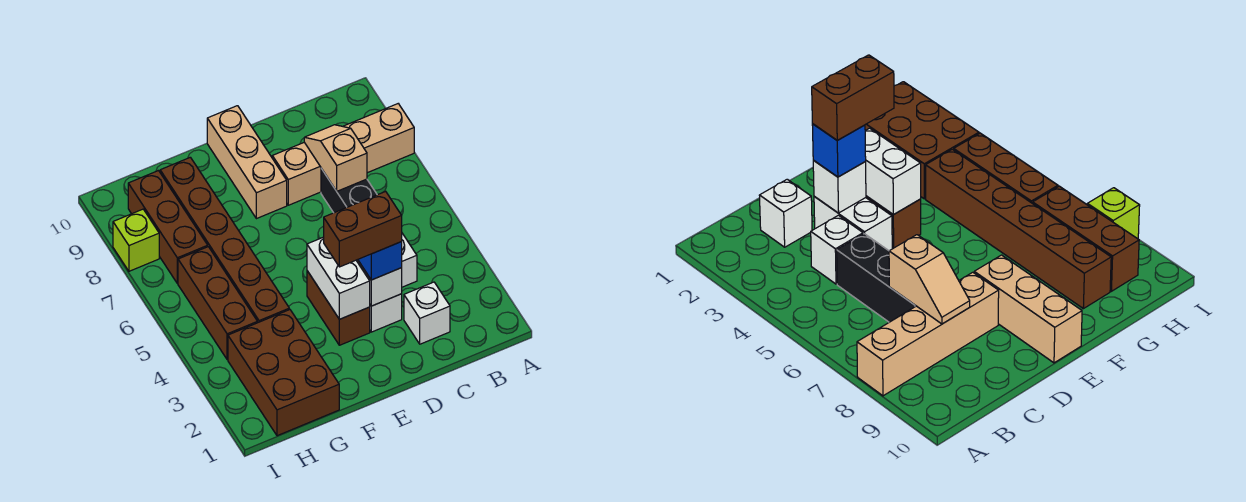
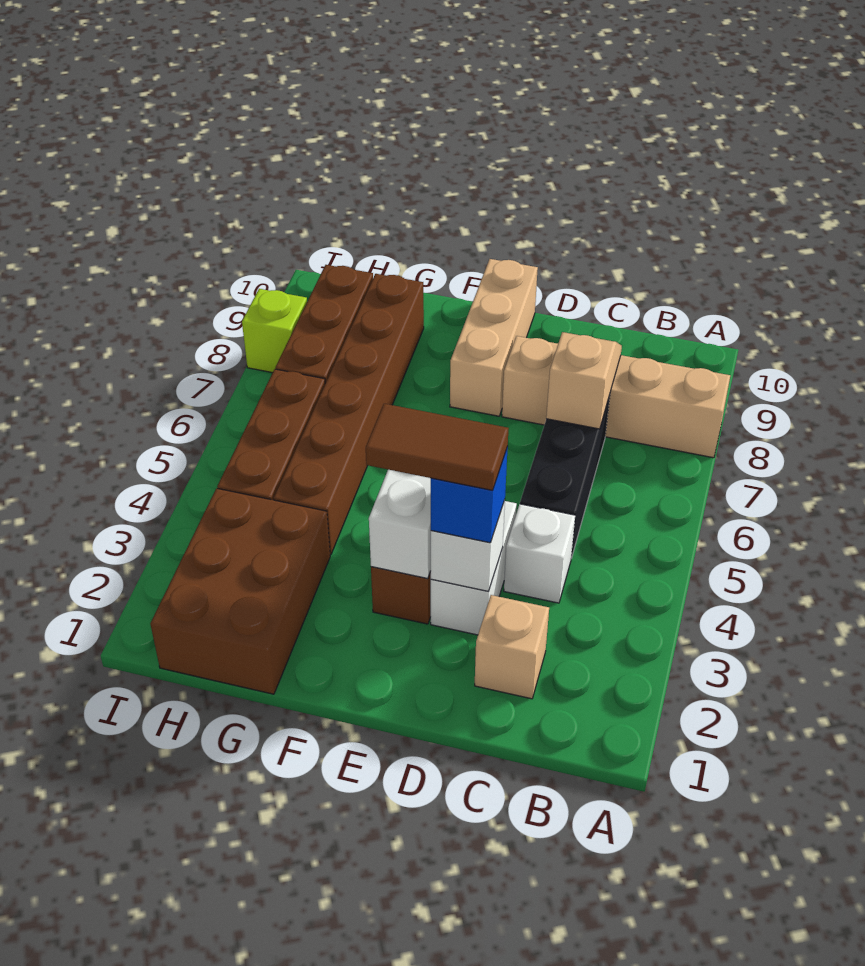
white 1x1 brick [404,282,450,344] -> tan 1x1 brick [475,595,549,699]
brown 1x2 brick [324,191,402,267] -> brown 1x2 tile [366,404,509,490]

